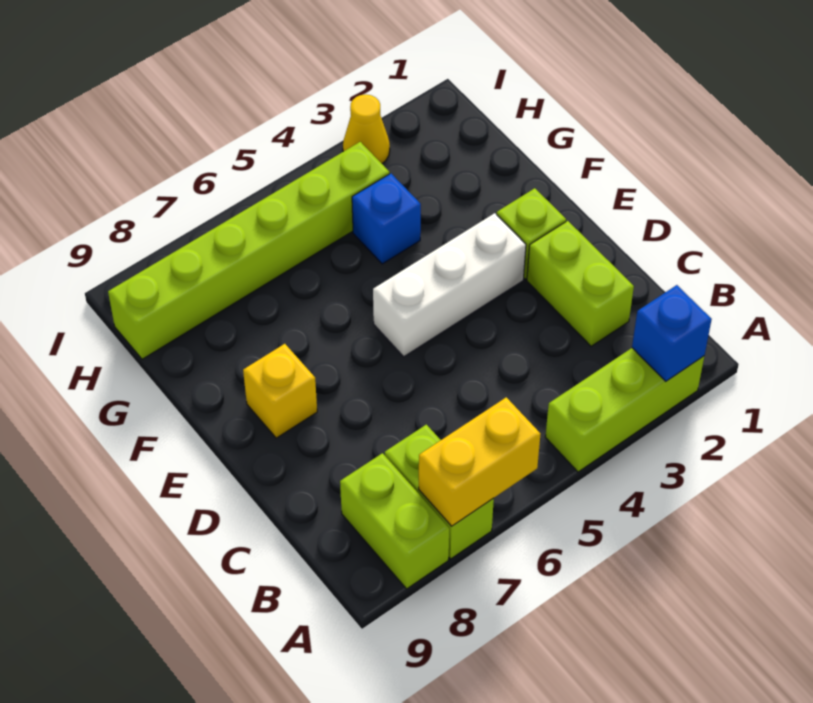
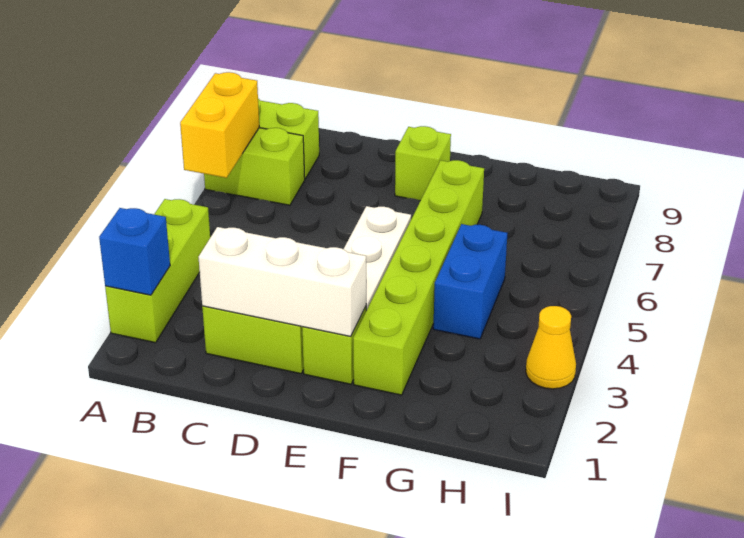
none -> white 1x3 brick [199,227,366,336]
yellow 1x1 brick [243,344,317,438] -> lime 1x1 brick [395,126,451,201]
blue 1x1 brick [352,173,421,264] -> blue 1x2 brick [433,224,507,339]
lime 1x6 brick [108,142,390,359] -> lime 1x6 brick moved to [353,160,484,395]

